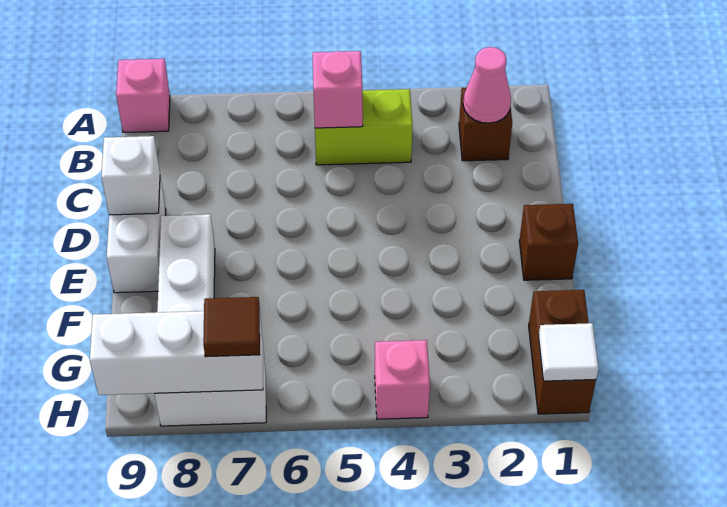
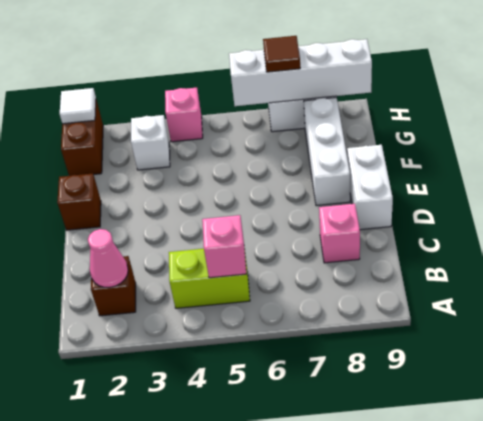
pink 1x1 brick [116,59,170,132] -> pink 1x1 brick moved to [319,204,360,263]
white 1x1 brick [101,136,160,215] -> white 1x1 brick moved to [131,115,170,170]
white 1x3 brick [90,311,263,395] -> white 1x4 brick [229,39,372,106]

